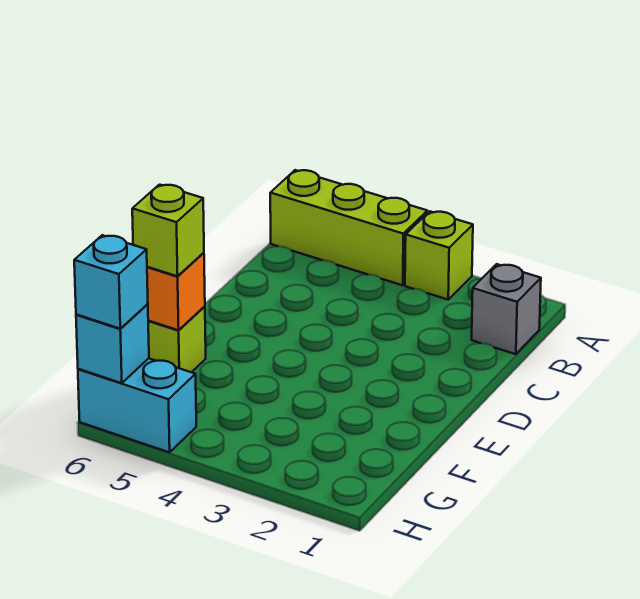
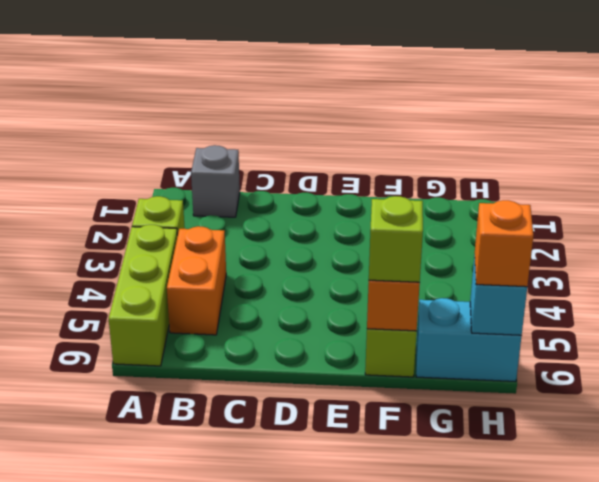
none -> orange 1x2 brick [167,226,226,335]
cyan 1x2 brick [78,358,196,452] -> cyan 1x2 brick turned to [416,298,521,381]
cyan 1x1 brick [74,235,148,329] -> orange 1x1 brick [475,200,533,287]

